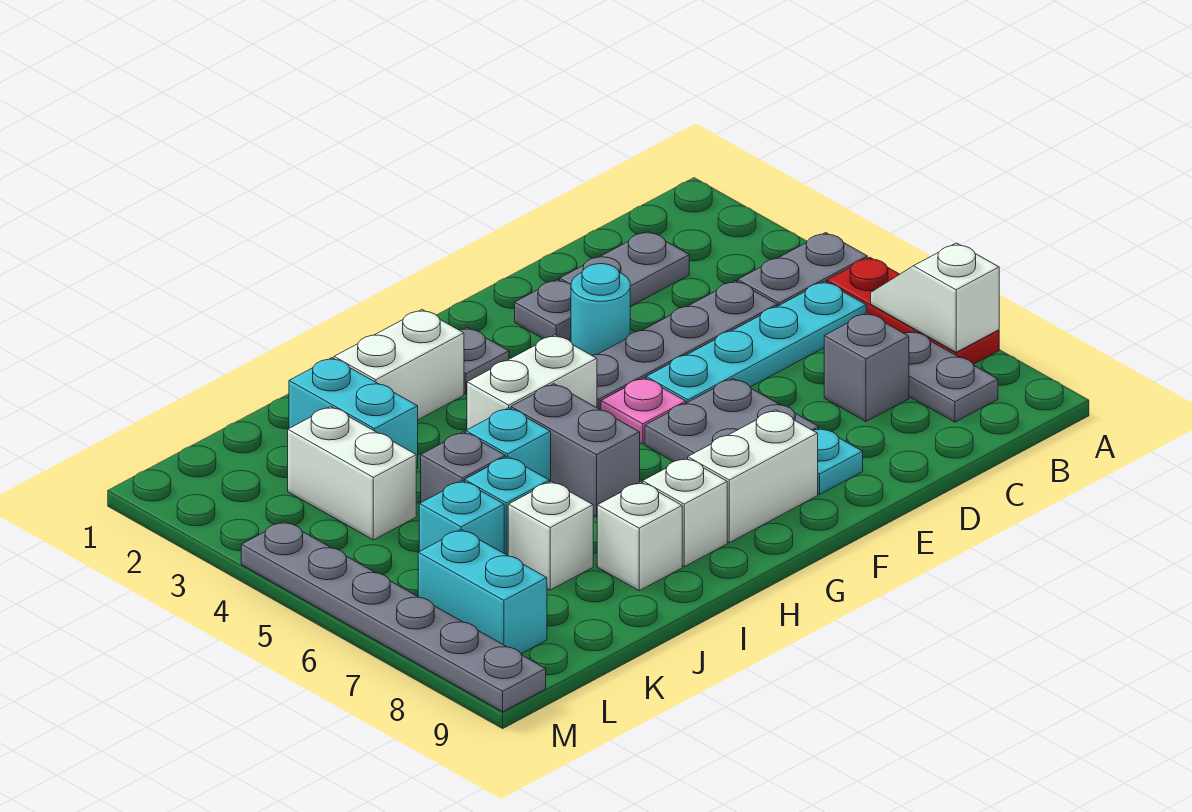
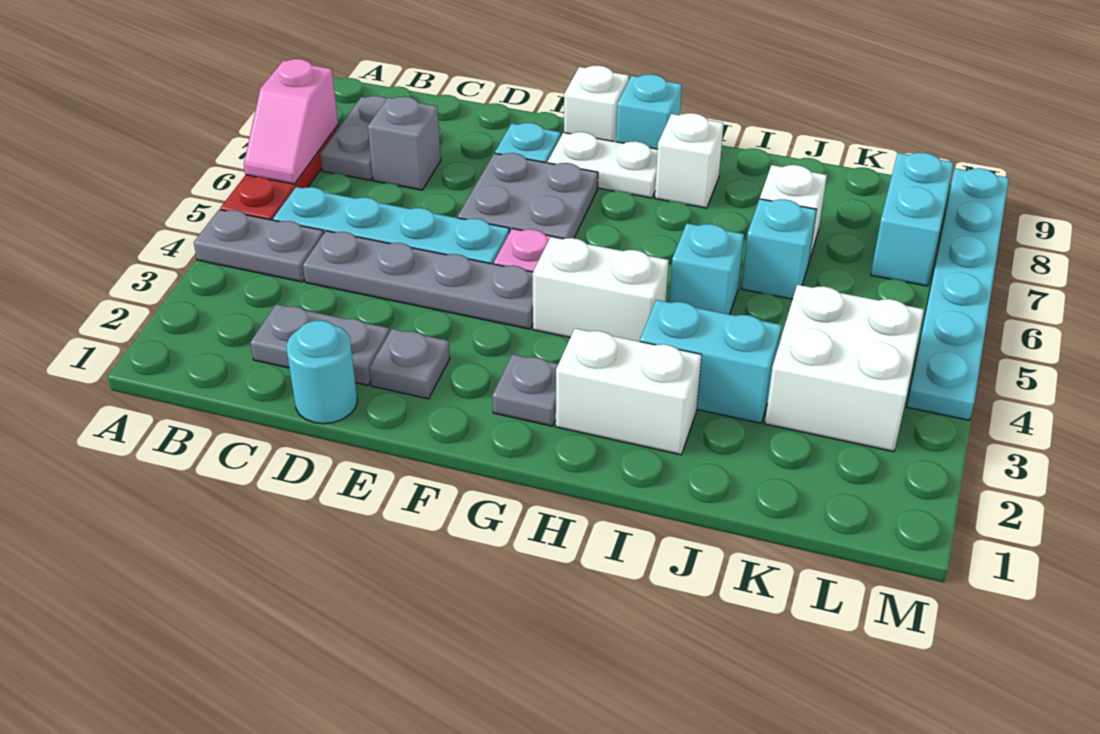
white 1x2 slope [871,243,999,352] -> pink 1x2 slope [244,59,338,184]
cyan 1x1 round brick [571,264,630,355] -> cyan 1x1 round brick moved to [286,320,358,424]
white 1x2 brick [688,410,818,543] -> white 1x2 plate [548,132,658,198]
grey 1x2 brick [511,384,640,517] -> none
white 1x1 brick [597,482,682,591] -> white 1x1 brick moved to [564,66,629,142]
cyan 1x2 brick [289,358,418,469] -> cyan 1x2 brick turned to [640,300,782,423]
grey 1x1 brick [421,432,505,502] -> none
white 1x2 brick [288,406,416,540] -> white 2x2 brick [765,285,924,452]
cyan 1x1 brick [419,481,504,553] -> cyan 1x1 brick moved to [616,74,682,149]
grey 1x6 plate [241,521,546,712] -> cyan 1x6 plate [907,168,1009,420]

